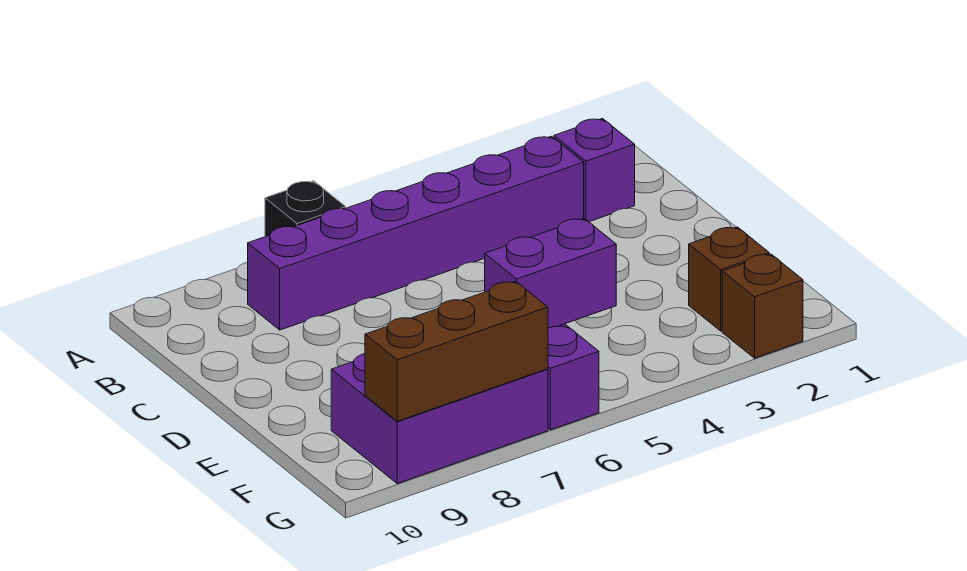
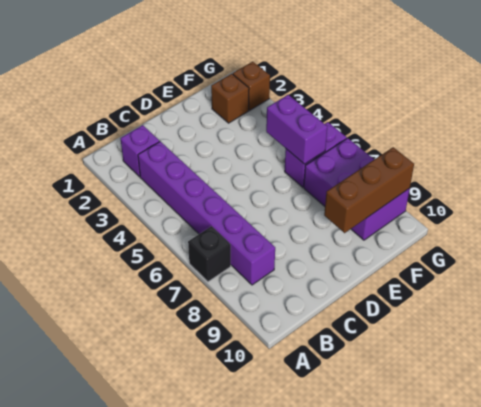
brown 1x3 brick [365,281,548,421] -> brown 1x3 brick turned to [324,147,414,233]

